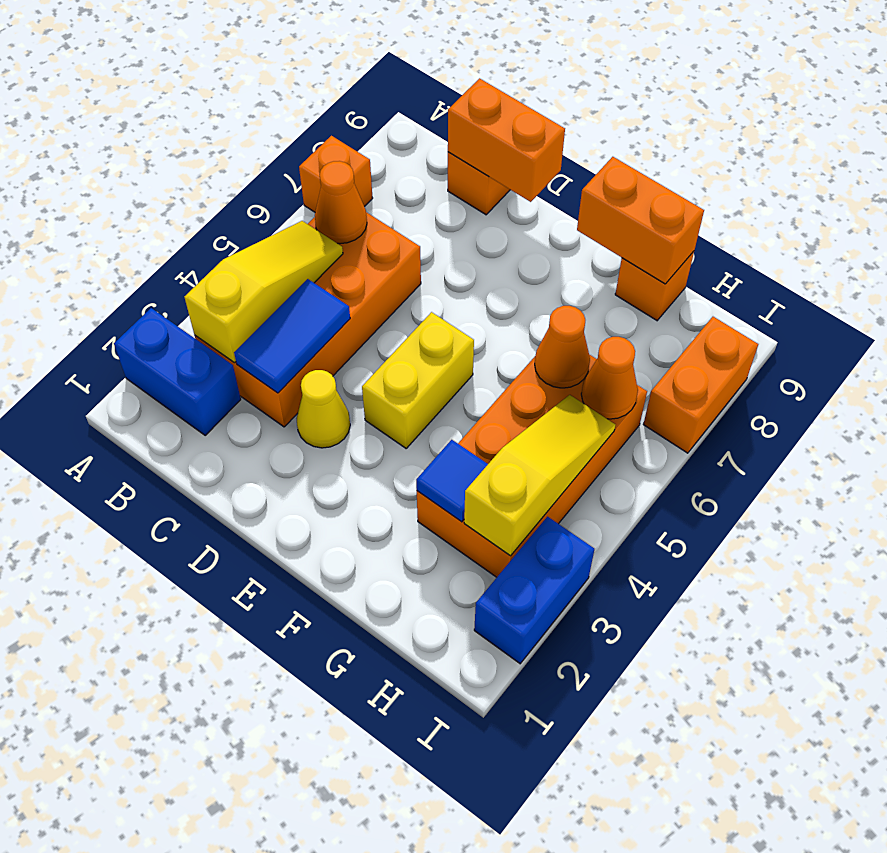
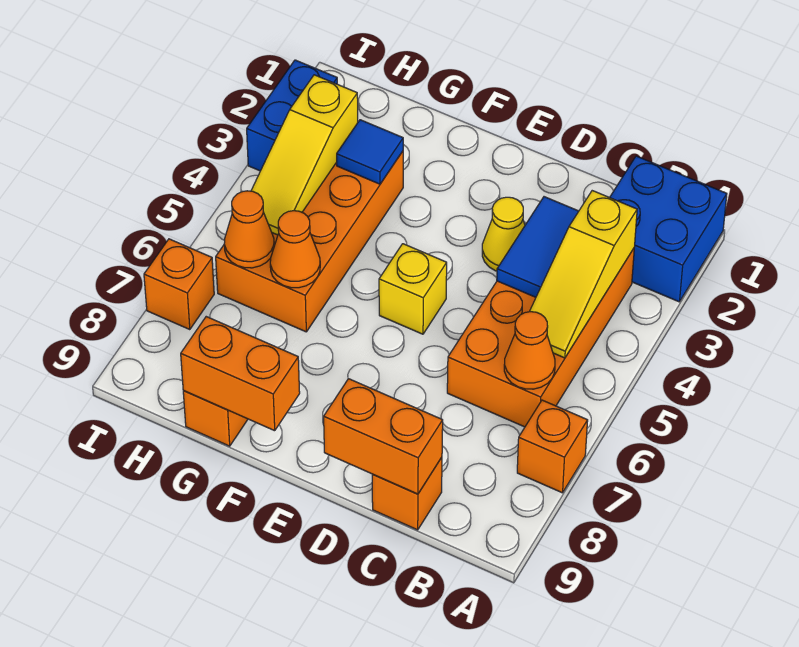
blue 1x2 brick [114,308,241,435] -> blue 2x2 brick [610,156,727,302]
yellow 1x2 brick [362,312,474,448] -> yellow 1x1 brick [379,244,447,334]
orange 1x2 brick [643,317,758,453] -> orange 1x1 brick [144,239,214,330]

